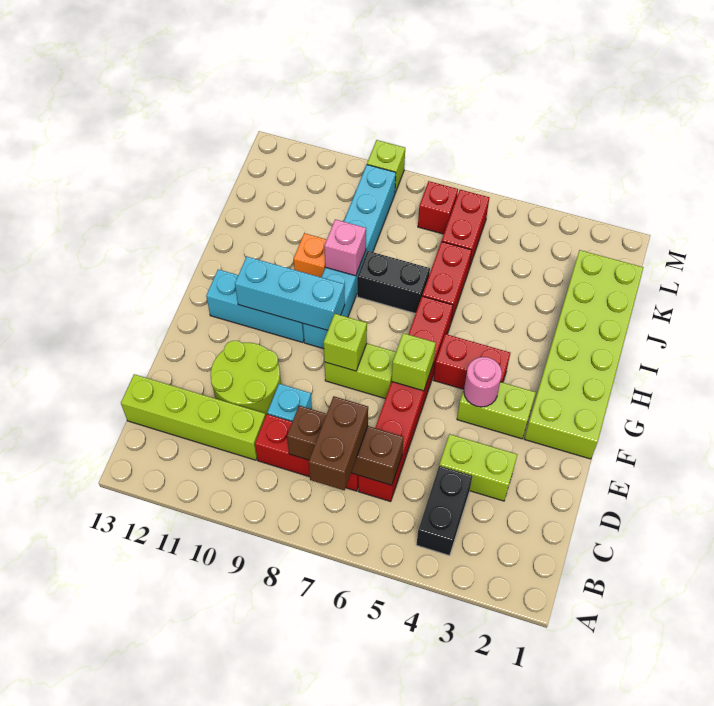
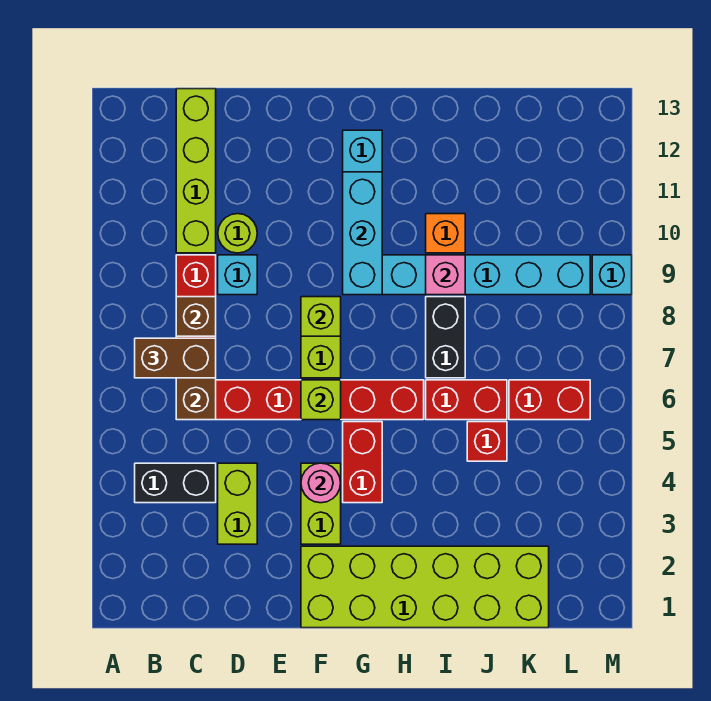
lime 2x2 round brick [211,341,281,416] -> lime 1x1 round brick [218,214,257,253]
red 1x1 brick [418,181,458,234] -> red 1x1 brick moved to [467,422,507,461]
lime 1x1 brick [367,140,405,193] -> cyan 1x1 brick [592,255,632,295]

